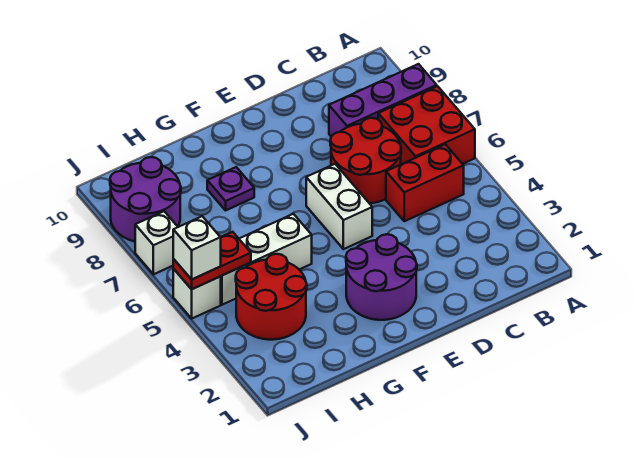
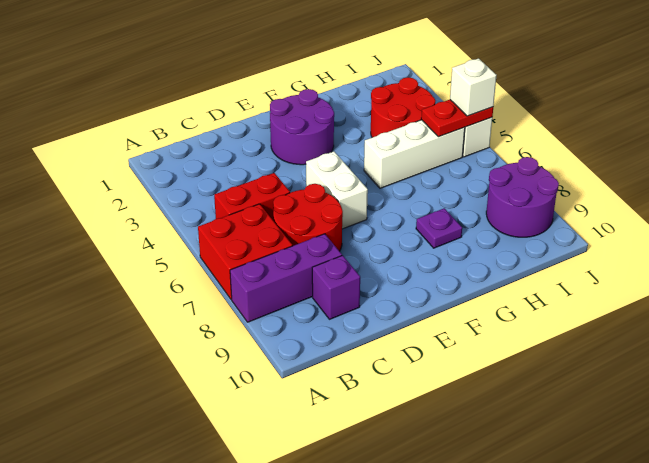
none -> purple 1x1 brick [312,255,360,319]
white 1x1 brick [135,211,178,274] -> none

